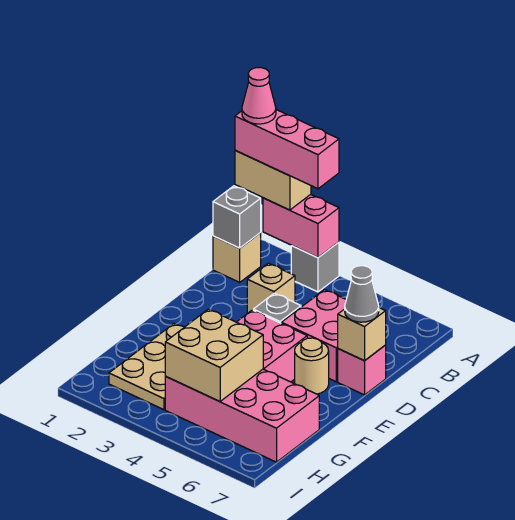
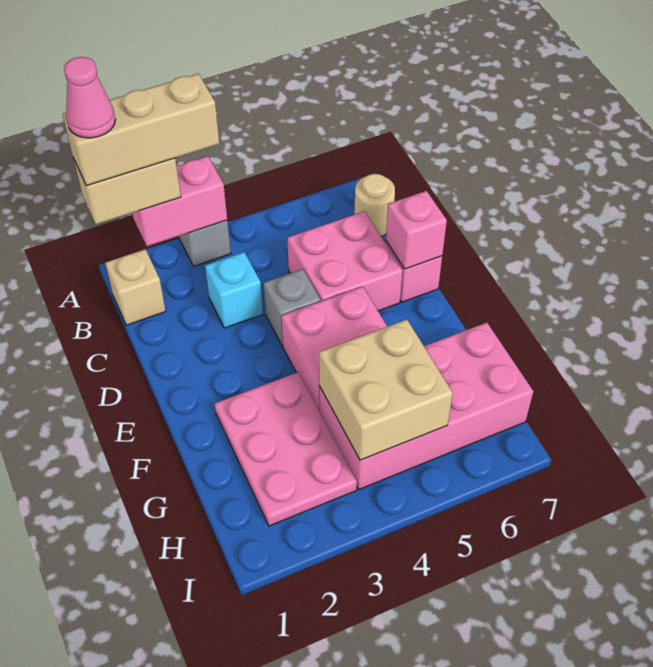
pink 1x3 brick [235,110,339,189] -> tan 1x3 brick [62,74,219,186]
grey 1x1 brick [213,186,261,248] -> none
tan 1x1 brick [247,263,295,313] -> cyan 1x1 brick [205,252,263,328]
tan 1x1 brick [338,308,386,361] -> pink 1x1 brick [386,191,447,269]
grey 1x1 cone [345,266,379,322] -> none
tan 1x1 round brick [295,338,329,394] -> tan 1x1 round brick moved to [354,174,395,237]
tan 2x3 plate [109,324,184,410] -> pink 2x3 plate [215,372,357,526]

